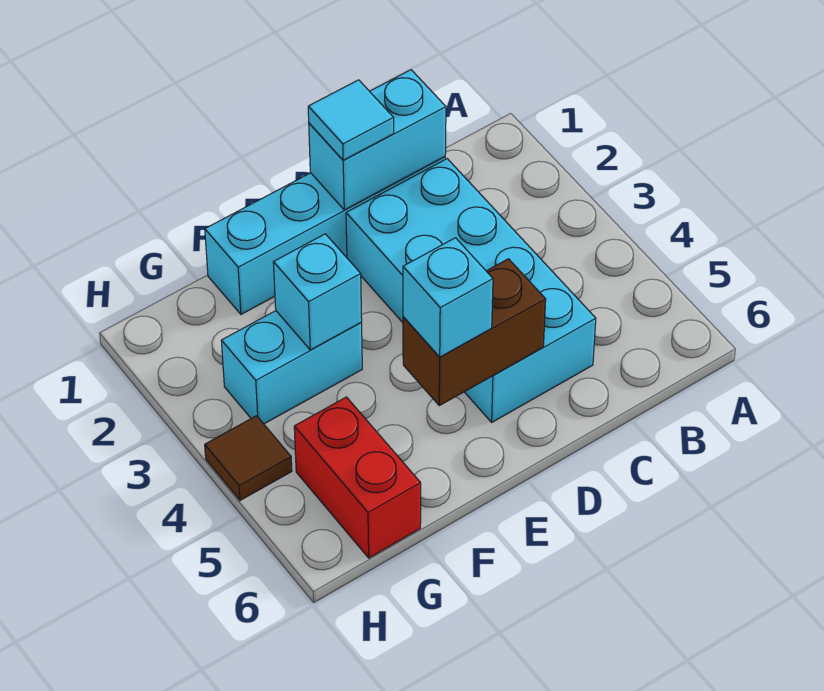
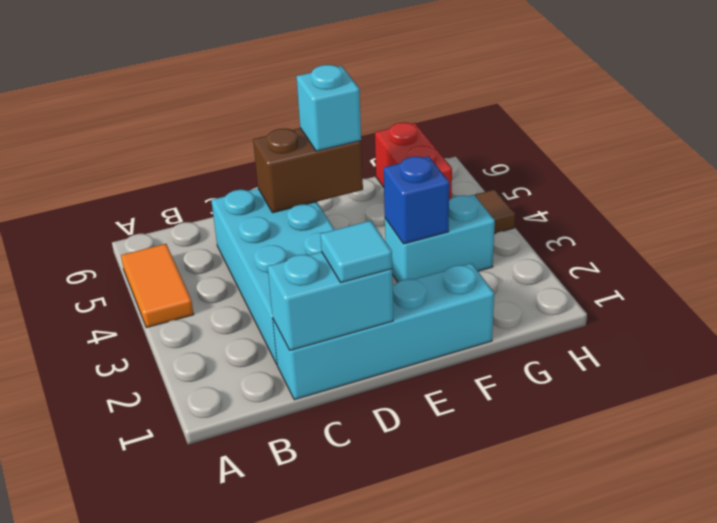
none -> orange 1x2 tile [121,244,194,328]
cyan 1x1 brick [273,234,362,350] -> blue 1x1 brick [384,156,449,244]

